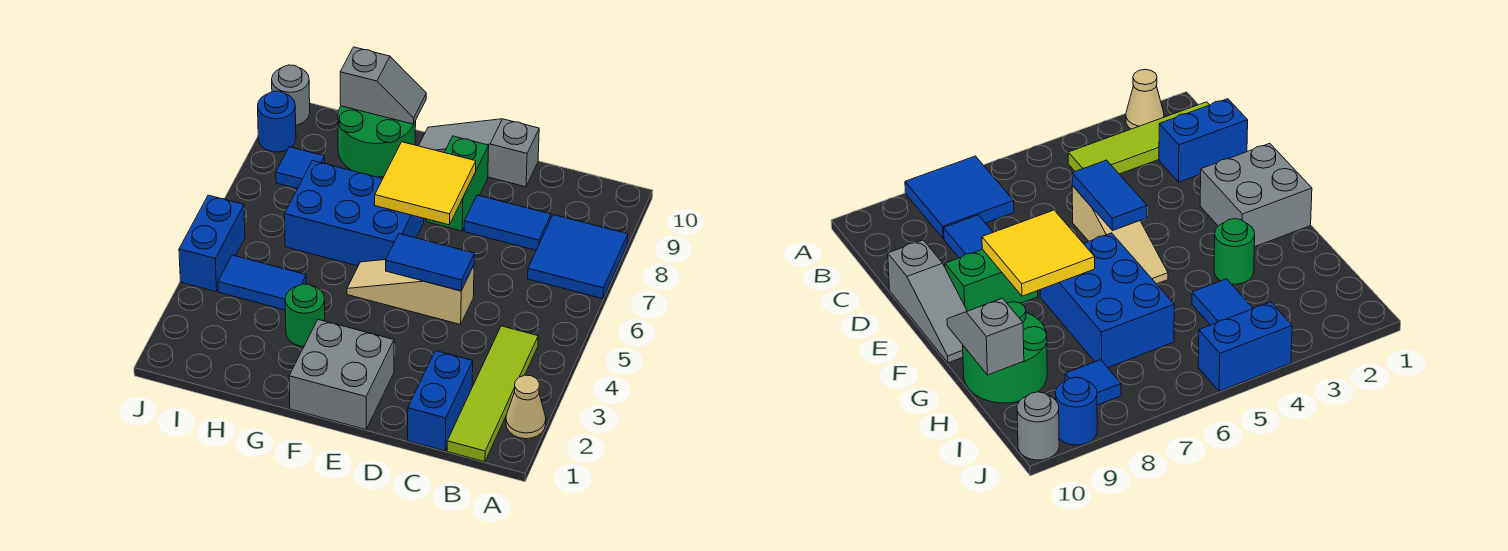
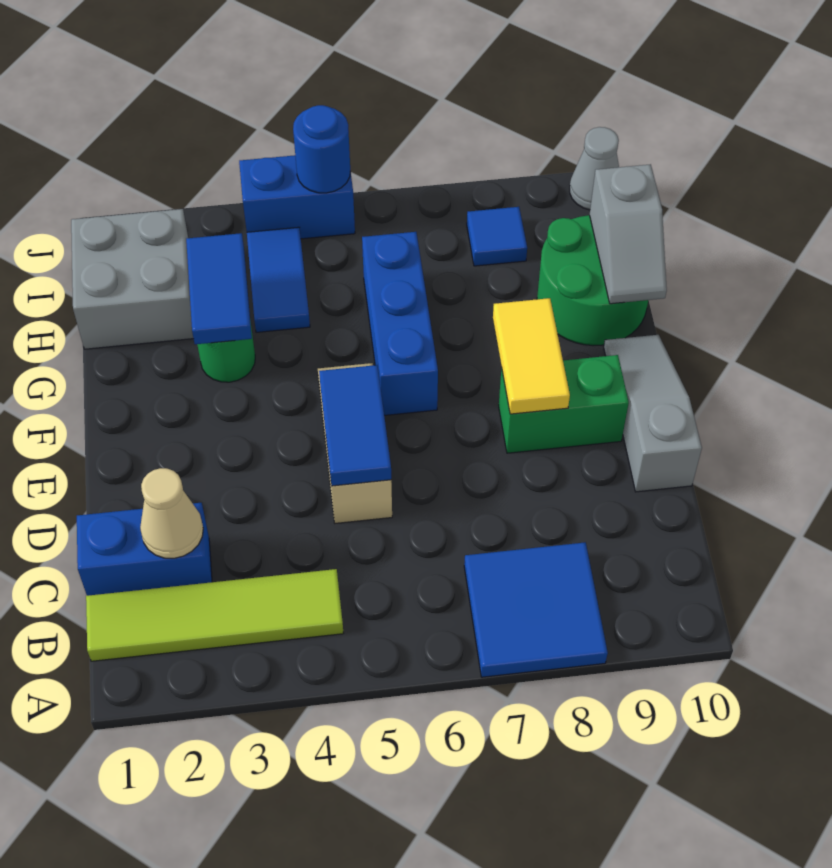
tan 1x1 cone [506,375,546,439] -> tan 1x1 cone moved to [140,468,203,558]
blue 1x2 tile [464,195,551,250] -> blue 1x2 tile moved to [186,233,252,344]
grey 2x2 brick [289,320,394,430] -> grey 2x2 brick moved to [71,209,193,349]
yellow 2x2 tile [375,142,476,225] -> yellow 1x2 tile [493,298,570,414]
blue 2x3 brick [285,161,424,266] -> blue 1x3 brick [362,232,438,415]
blue 1x1 round brick [258,91,296,152] -> blue 1x1 round brick moved to [293,105,350,193]
grey 1x1 round brick [272,65,310,125] -> grey 1x1 cone [570,127,619,210]

